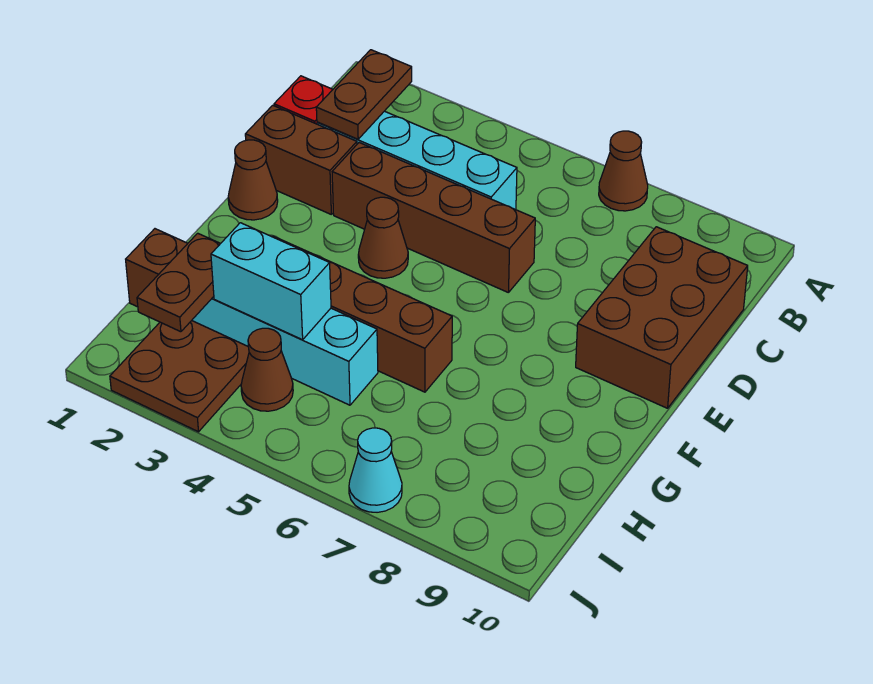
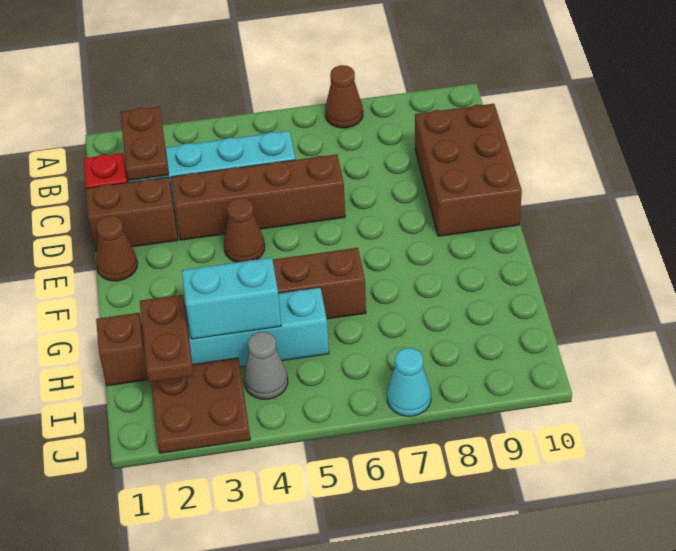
brown 1x1 cone [241,328,293,411] -> grey 1x1 cone [244,332,288,399]

